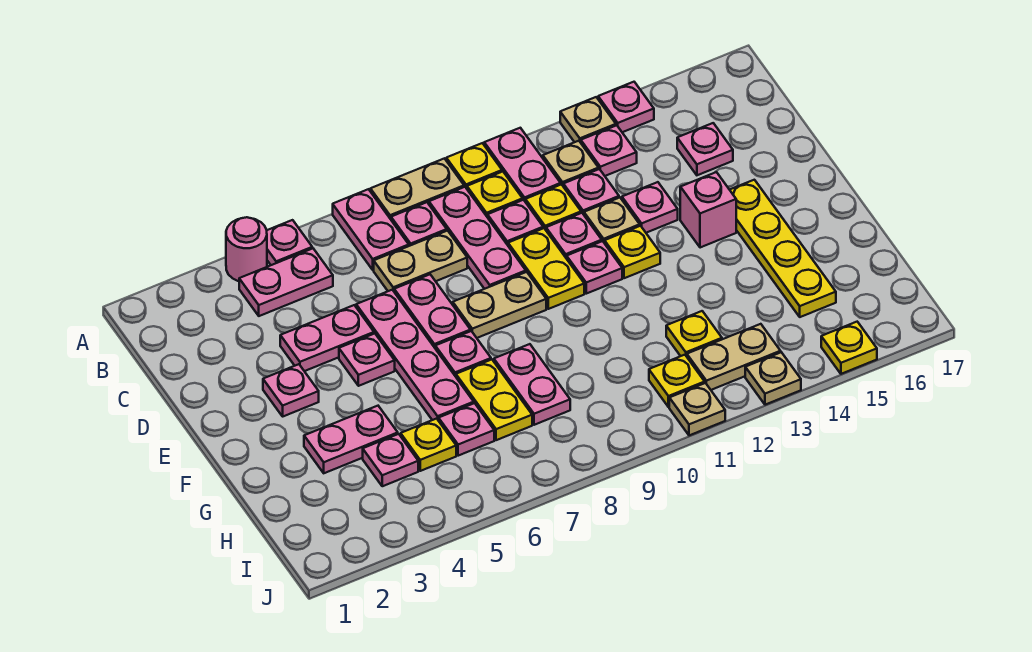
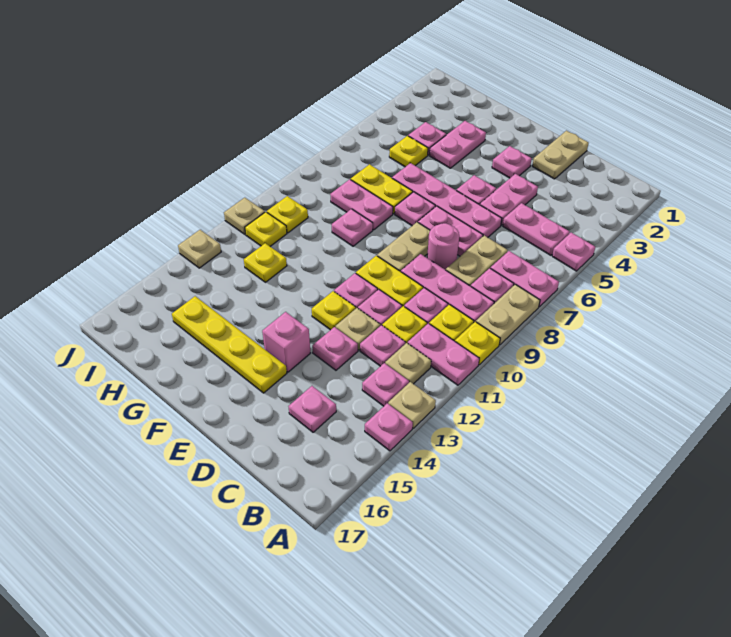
pink 1x1 round brick [226,217,267,281] -> pink 1x1 round brick moved to [427,223,459,270]
pink 1x2 plate [239,248,333,316] -> pink 1x2 plate turned to [503,203,570,255]
pink 1x1 plate [439,403,494,456] -> pink 1x1 plate moved to [332,209,373,246]
tan 1x2 plate [687,324,781,390] -> tan 1x2 plate moved to [532,131,589,179]
yellow 1x1 plate [821,322,877,374] -> yellow 1x1 plate moved to [267,196,308,233]

